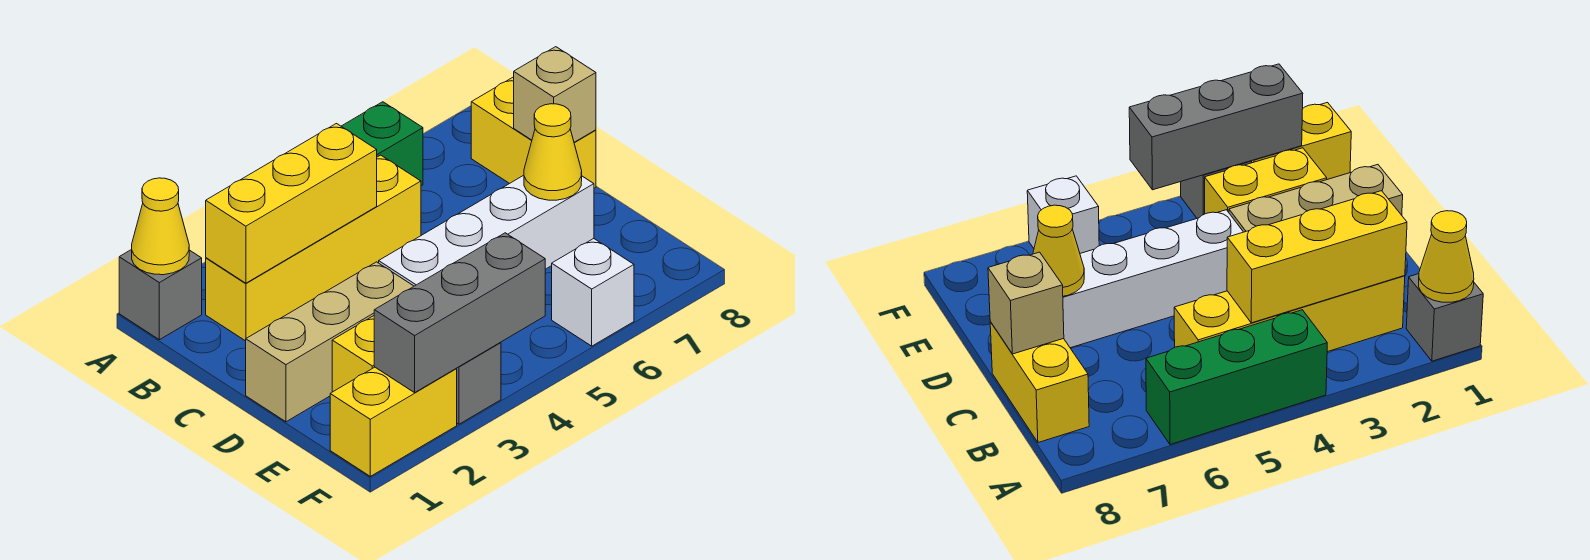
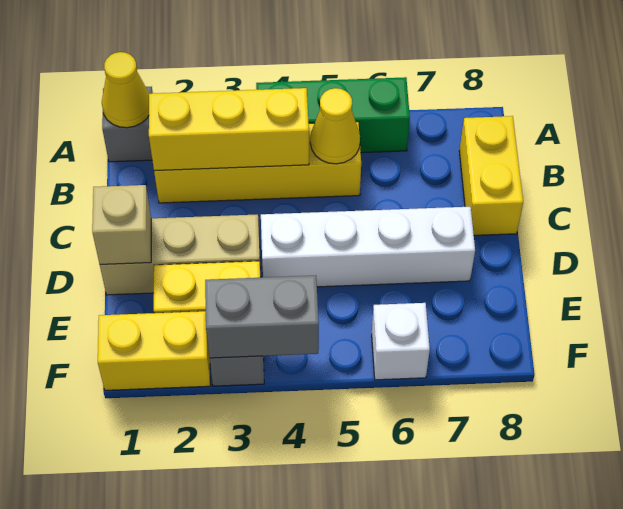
tan 1x1 brick [514,47,596,142] -> tan 1x1 brick moved to [92,185,151,264]
yellow 1x1 cone [524,104,582,200] -> yellow 1x1 cone moved to [310,88,360,164]
grey 1x3 brick [374,233,545,393] -> grey 1x2 brick [205,276,319,358]

